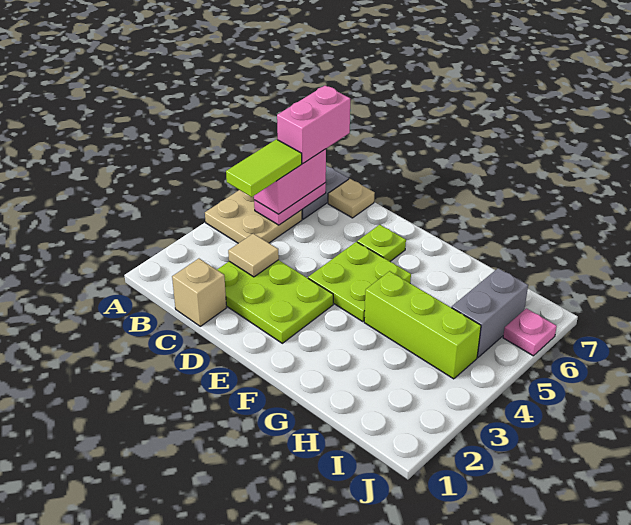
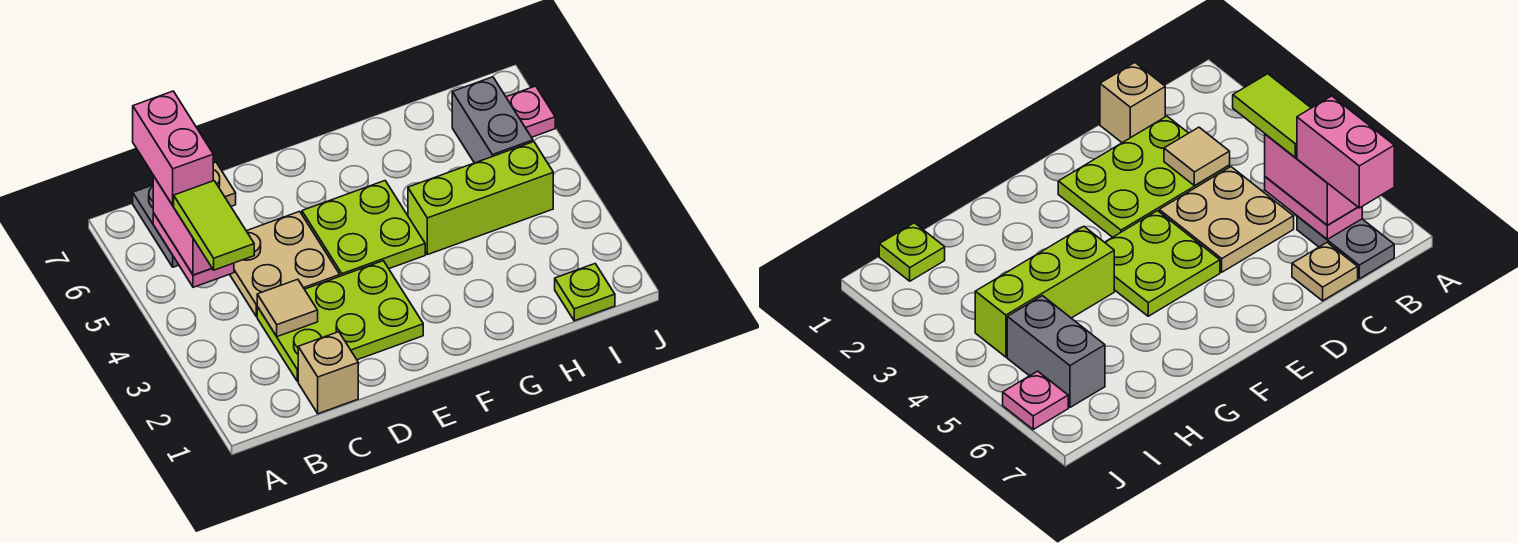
tan 2x2 plate [205,190,302,243] -> tan 2x2 plate moved to [230,211,340,317]
lime 1x1 plate [357,225,406,261] -> lime 1x1 plate moved to [555,264,615,321]

